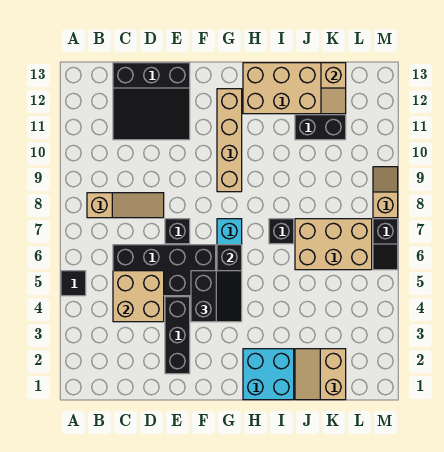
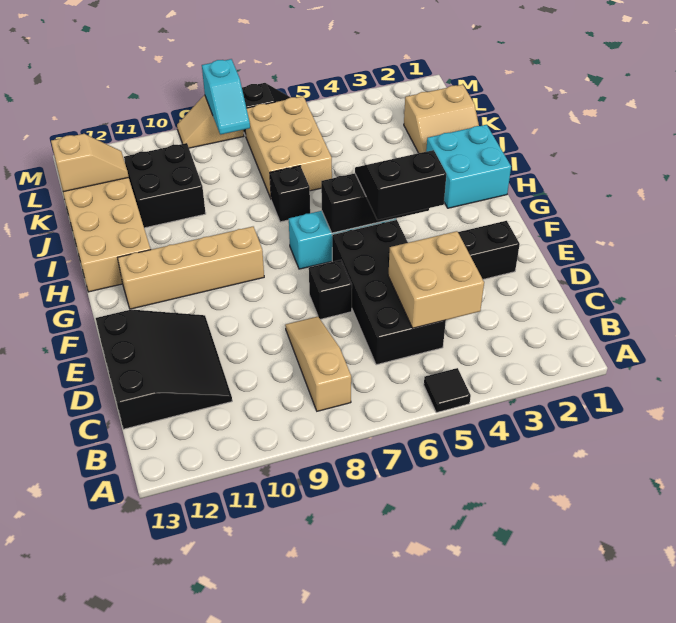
black 1x2 brick [295,115,346,140] -> black 2x2 brick [124,143,206,228]
none -> cyan 1x2 slope [202,59,250,135]

